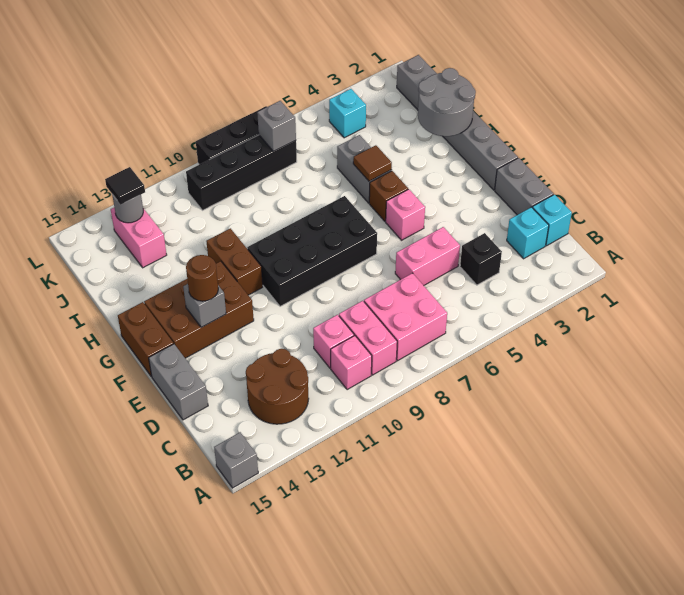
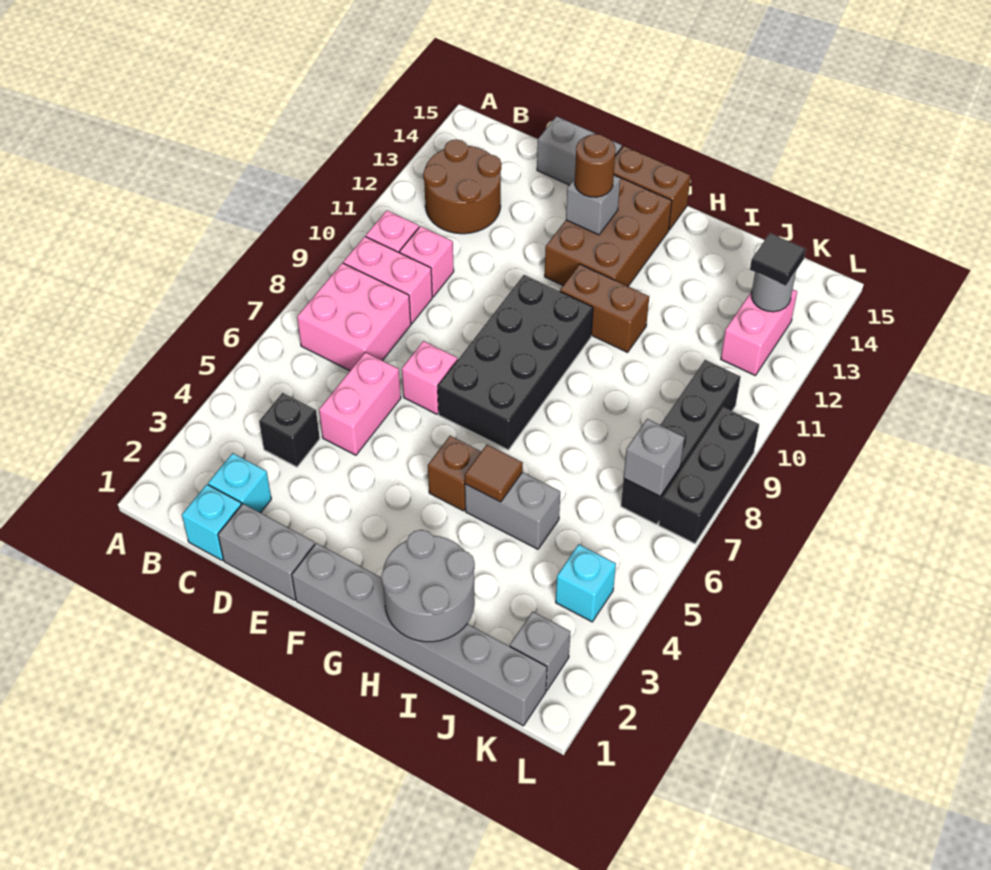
grey 1x1 brick [214,432,258,488] -> grey 1x1 brick moved to [510,612,570,690]
pink 1x1 brick [386,189,425,240] -> pink 1x1 brick moved to [402,341,457,414]
pink 1x2 brick [111,208,167,268] -> pink 1x2 brick turned to [721,290,797,376]

